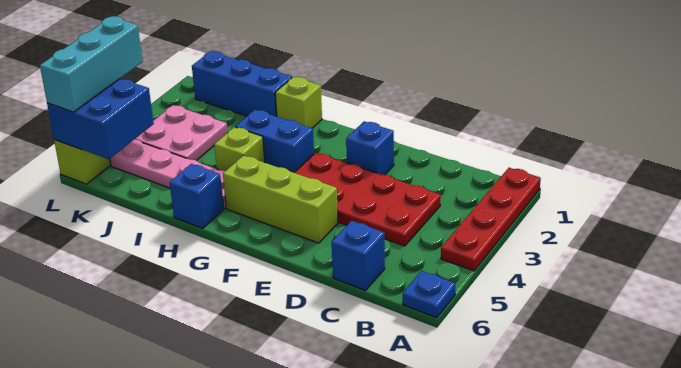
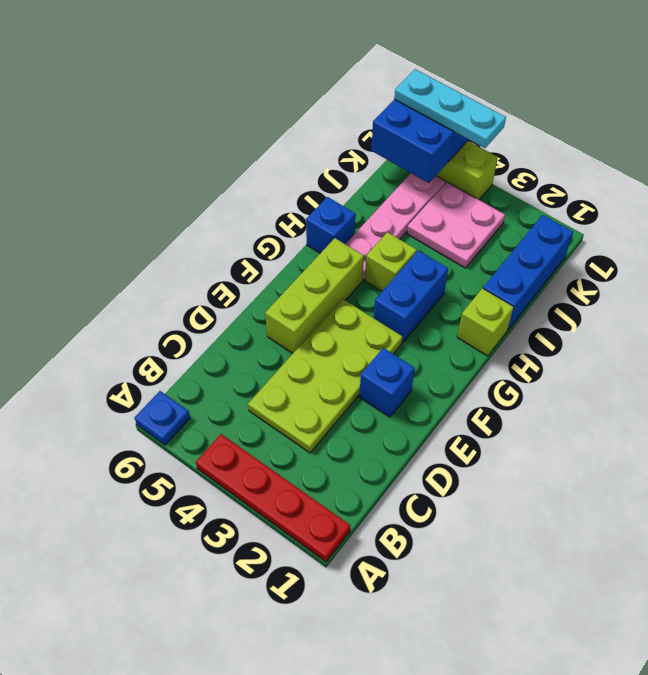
red 2x4 plate [294,153,441,246] -> lime 2x4 plate [248,299,403,453]
blue 1x1 brick [332,221,385,291] -> none
cyan 1x3 brick [40,16,143,112] -> cyan 1x3 plate [394,69,506,148]

